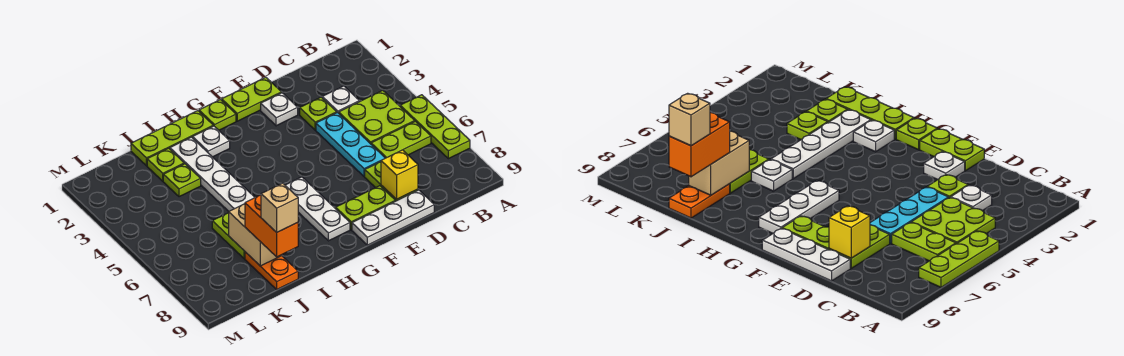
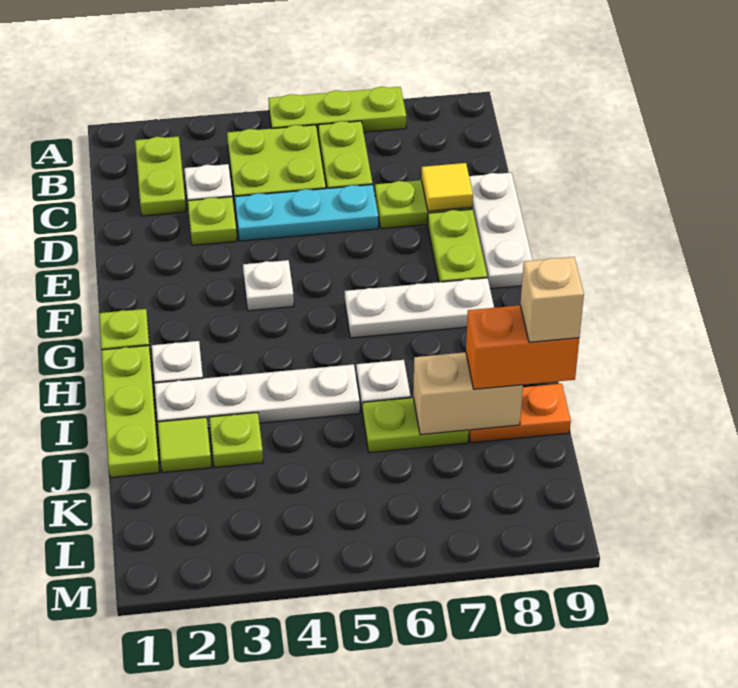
yellow 1x1 brick [381,150,418,199] -> yellow 1x1 tile [421,163,473,211]
lime 1x2 plate [222,77,281,121] -> lime 1x2 plate moved to [135,136,186,216]
white 1x1 plate [261,93,298,126] -> white 1x1 plate moved to [243,260,294,311]
lime 1x1 plate [147,148,184,181] -> lime 1x1 tile [158,417,212,473]

